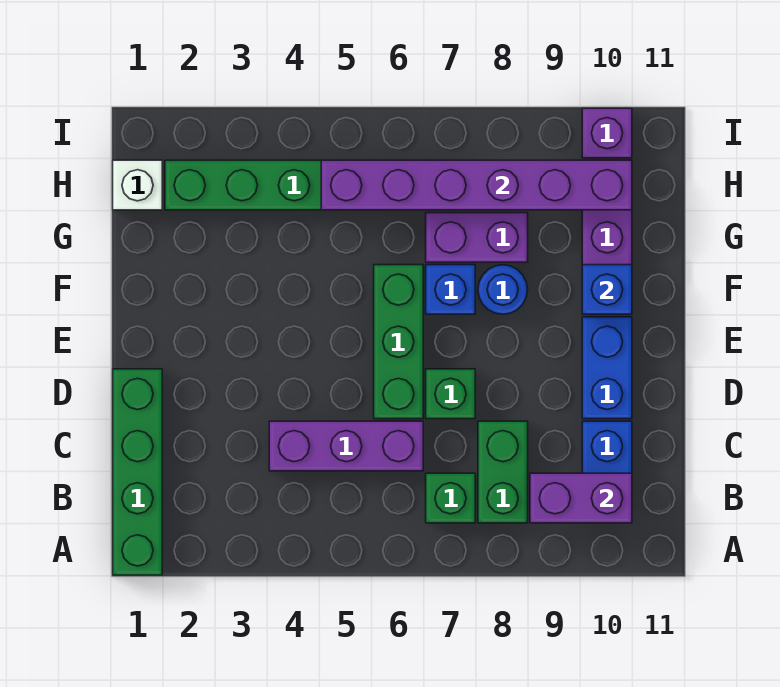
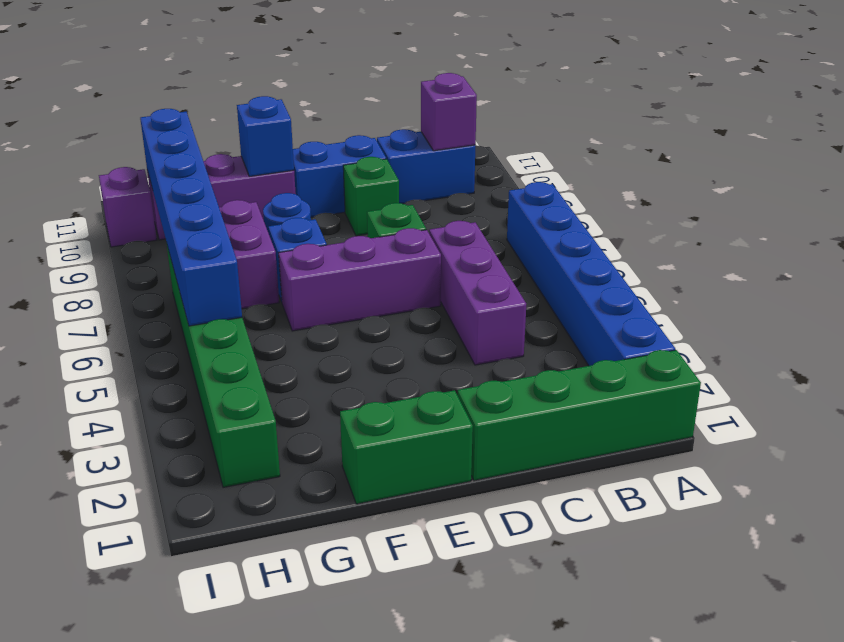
none -> blue 1x6 brick [507,182,675,366]
green 1x1 brick [426,473,475,523] -> green 1x1 brick moved to [343,157,399,236]
green 1x2 brick [478,421,528,523] -> green 1x2 brick moved to [340,390,473,504]
purple 1x2 brick [530,473,632,523] -> purple 1x1 brick [421,73,477,151]
green 1x3 brick [374,265,423,419] -> purple 1x3 brick [279,228,441,331]
white 1x1 brick [113,160,162,210] -> none
purple 1x6 brick [321,160,632,210] -> blue 1x6 brick [140,109,242,326]

